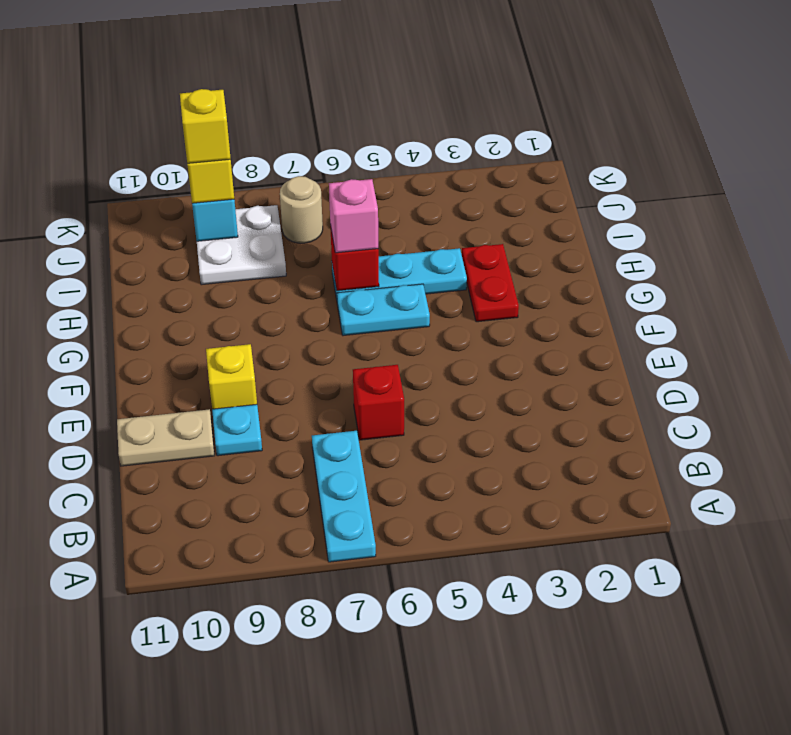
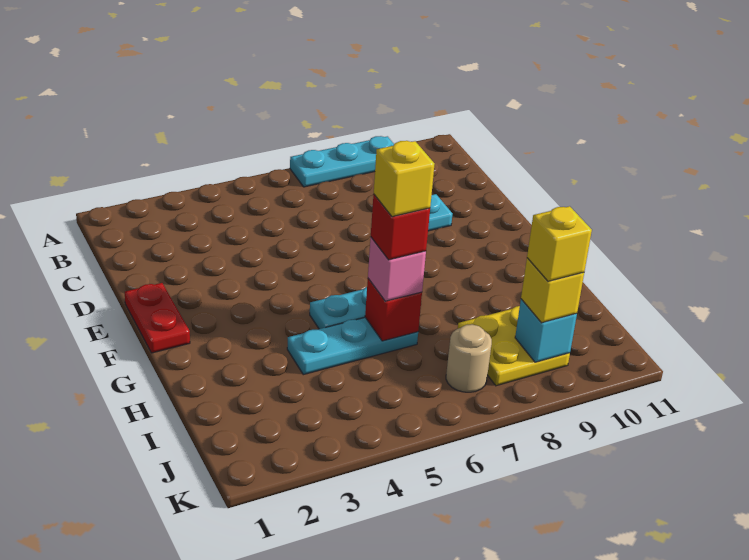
cyan 1x3 plate [312,431,376,562] -> cyan 1x3 plate turned to [290,136,394,187]
red 1x1 brick [353,365,404,440] -> red 1x1 brick moved to [371,194,430,260]
tan 1x2 plate [117,409,215,466] -> none
yellow 1x1 brick [206,344,257,409] -> yellow 1x1 brick moved to [374,141,434,217]
red 1x2 plate [462,244,519,322] -> red 1x2 plate moved to [125,283,190,353]
white 2x2 plate [197,205,286,285] -> yellow 2x2 plate [458,306,570,386]

